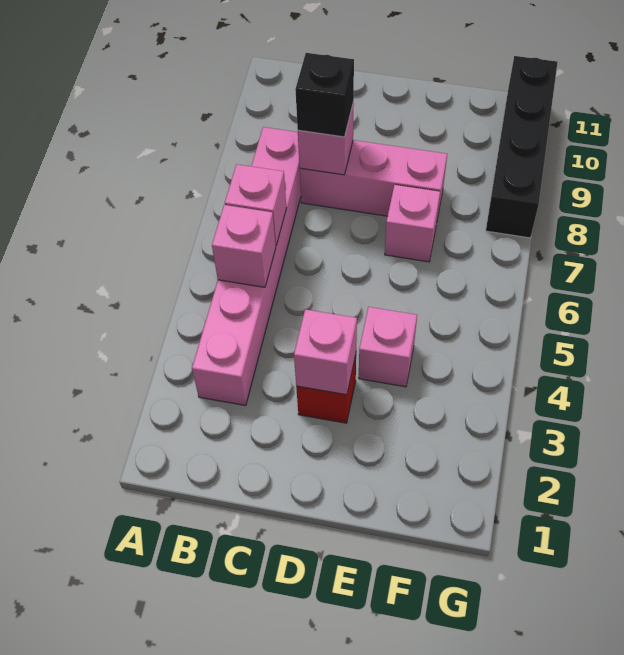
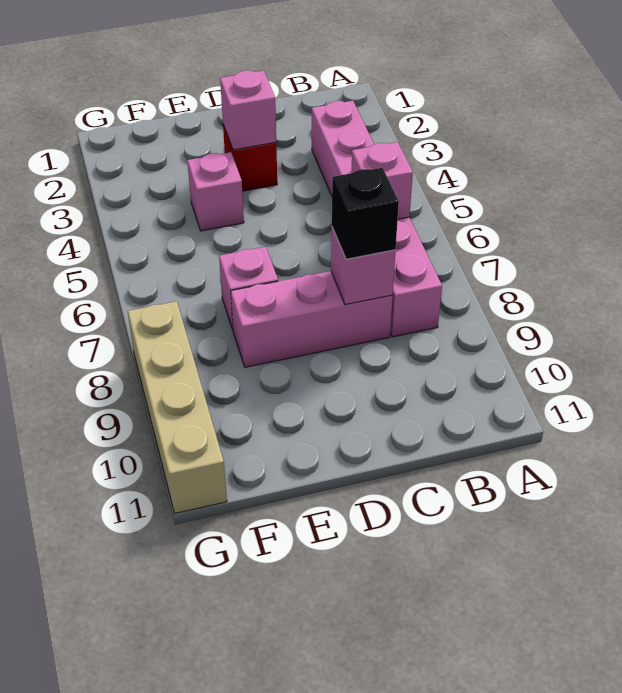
pink 1x1 brick [212,205,276,287] -> none
black 1x4 brick [486,56,558,238] -> tan 1x4 brick [128,301,227,513]

